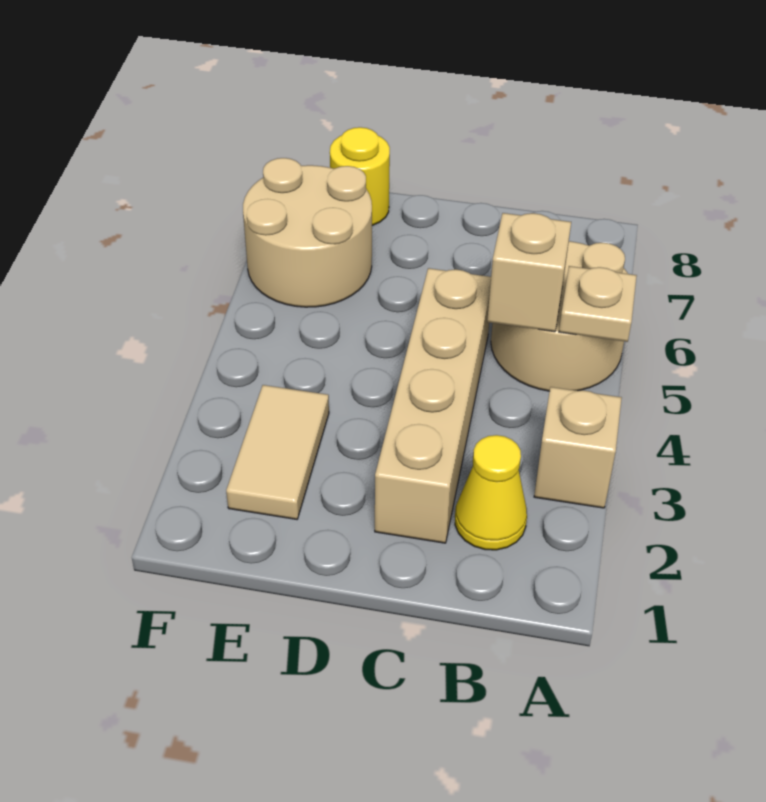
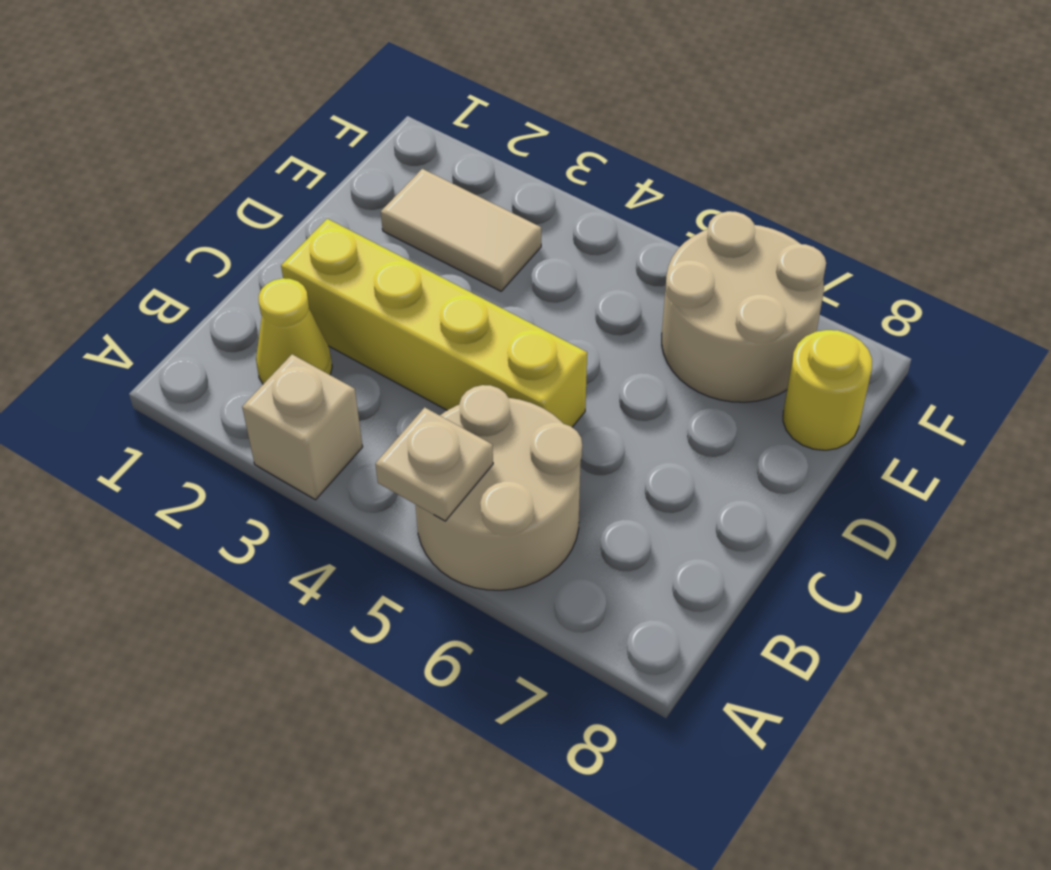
tan 1x1 brick [487,213,571,332] -> none
tan 1x4 brick [375,268,491,543] -> yellow 1x4 brick [281,219,587,427]

